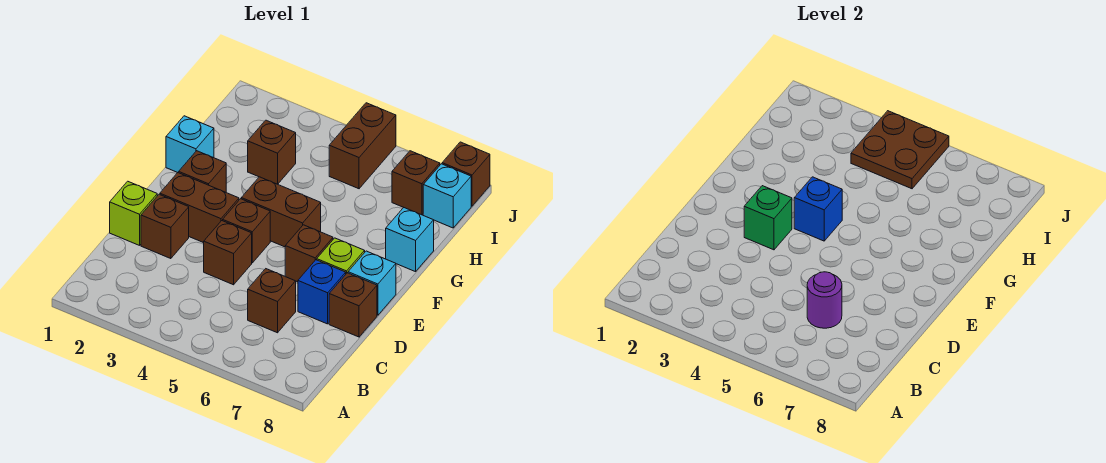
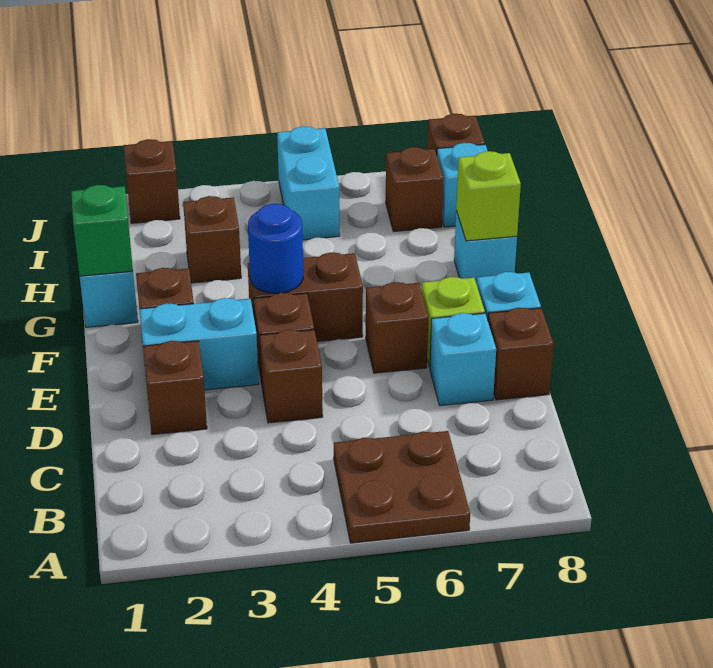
brown 1x1 brick [248,269,296,333] -> brown 1x1 brick moved to [124,139,180,223]
purple 1x1 round brick [807,272,842,328] -> none
lime 1x1 brick [110,181,157,245] -> lime 1x1 brick moved to [456,151,521,241]
blue 1x1 brick [298,260,346,324] -> cyan 1x1 brick [430,313,496,406]
brown 1x2 brick [160,173,239,243] -> cyan 1x2 brick [139,298,259,390]
green 1x1 brick [744,186,792,250] -> green 1x1 brick moved to [71,185,133,276]
blue 1x1 brick [794,177,842,241] -> blue 1x1 round brick [248,204,303,293]
brown 2x2 plate [851,111,949,189] -> brown 2x2 plate moved to [334,431,470,543]
brown 1x2 brick [329,103,396,189] -> cyan 1x2 brick [277,126,340,240]

